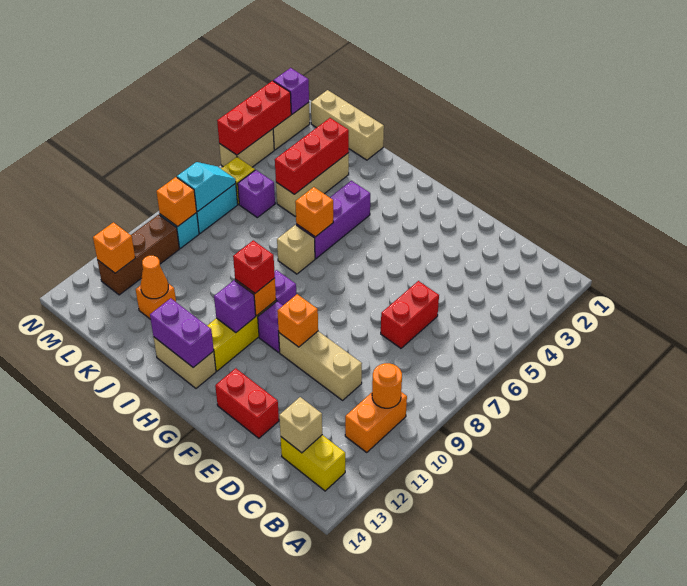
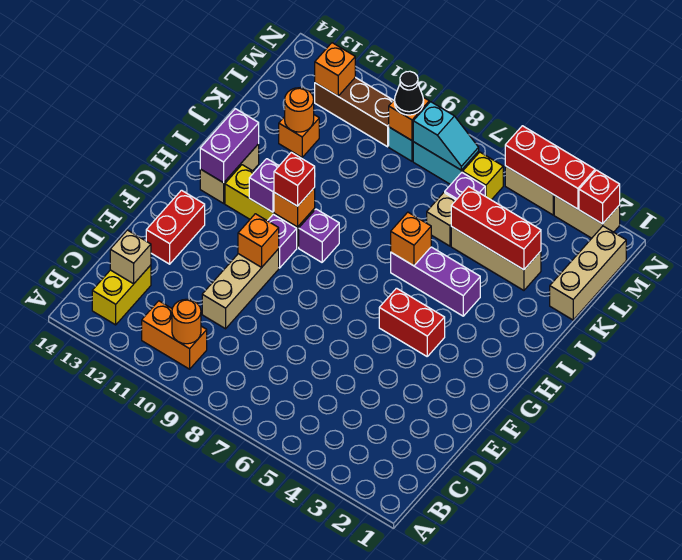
red 1x2 brick [381,281,439,348] -> red 1x2 brick moved to [379,288,445,356]
tan 1x1 brick [277,225,315,274] -> tan 1x1 brick moved to [427,193,456,246]
orange 1x1 cone [141,256,168,299] -> orange 1x1 round brick [285,88,314,132]
none -> black 1x1 cone [394,71,424,115]
purple 1x1 brick [273,68,309,114] -> red 1x1 brick [579,170,620,224]

